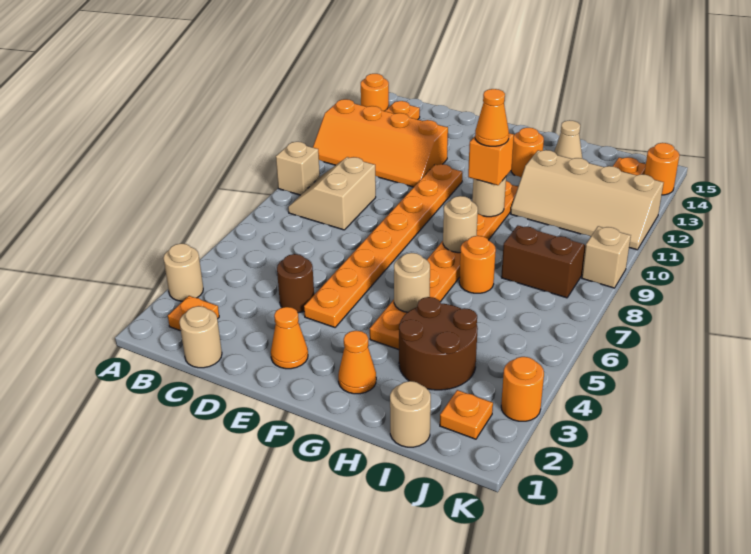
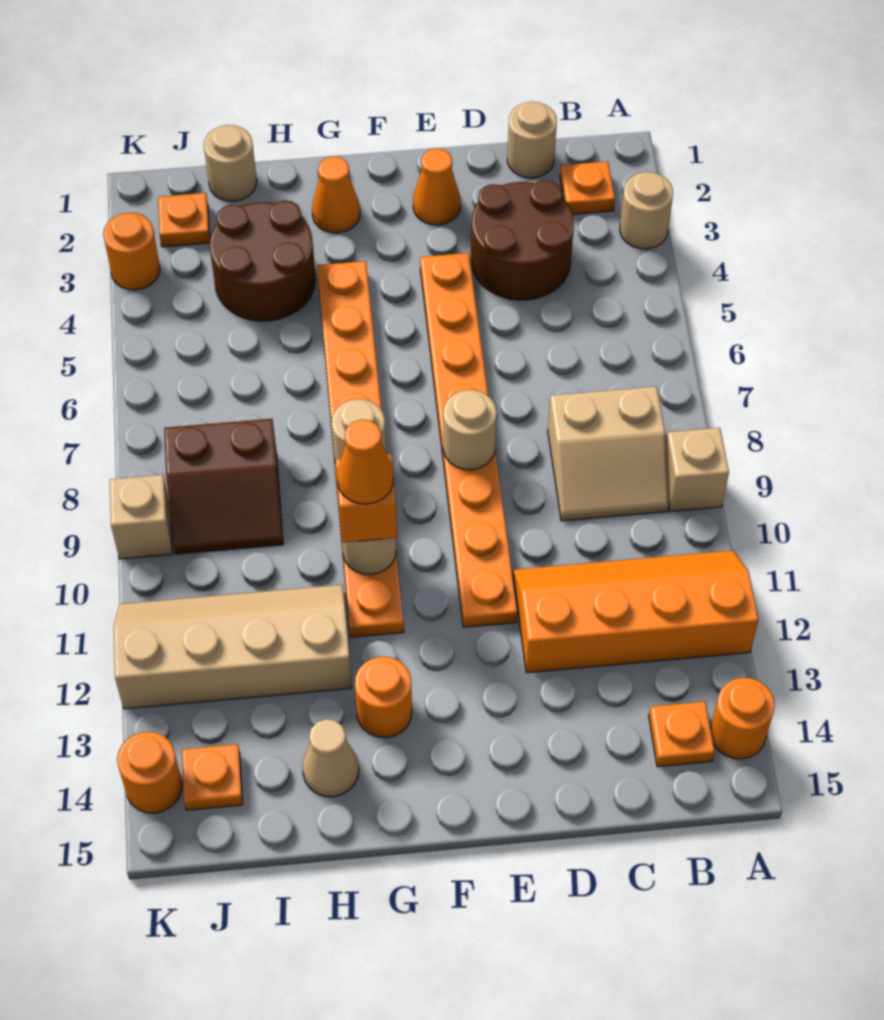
tan 2x2 slope [288,157,376,230] -> tan 2x2 slope turned to [548,387,669,521]
brown 1x1 round brick [277,254,314,313] -> brown 2x2 round brick [471,180,574,300]
tan 1x1 round brick [394,253,430,312] -> tan 1x1 round brick moved to [443,390,496,470]
orange 1x1 round brick [459,236,496,293] -> none

